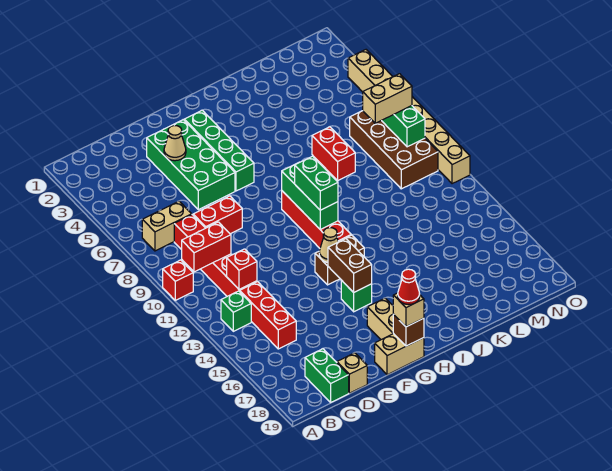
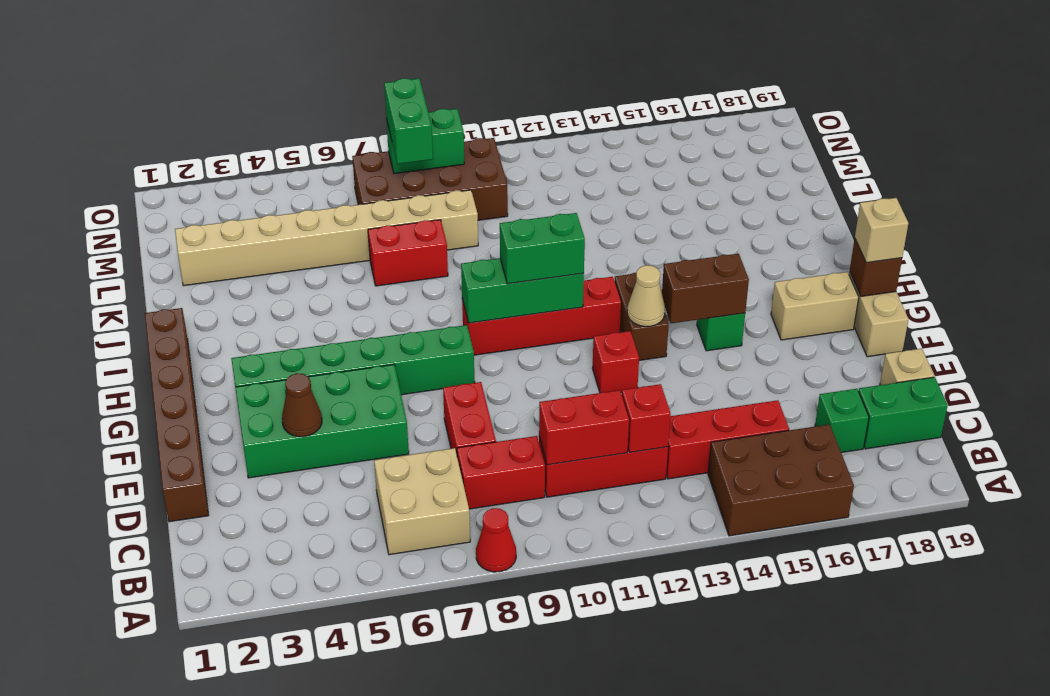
red 1x1 brick [163,260,193,300] -> red 1x1 brick moved to [592,331,639,393]
none -> brown 2x3 brick [708,424,854,536]
tan 1x2 brick [142,201,192,251] -> tan 2x2 brick [374,448,470,555]
red 1x2 brick [182,222,231,272] -> red 1x2 brick turned to [539,390,629,465]
green 1x1 brick [221,291,251,331] -> green 1x1 brick moved to [815,389,869,453]
none -> brown 1x6 brick [145,308,209,522]
tan 1x1 cone [164,125,186,161] -> brown 1x1 cone [282,373,322,437]
green 1x4 brick [184,110,254,191] -> green 1x6 brick [231,325,475,395]
red 1x1 cone [398,269,420,305] -> red 1x1 cone moved to [476,508,516,572]
tan 1x2 brick [363,74,412,123] -> green 1x2 brick [384,78,433,164]
tan 1x8 brick [348,50,470,184] -> tan 1x8 brick moved to [175,190,478,286]

